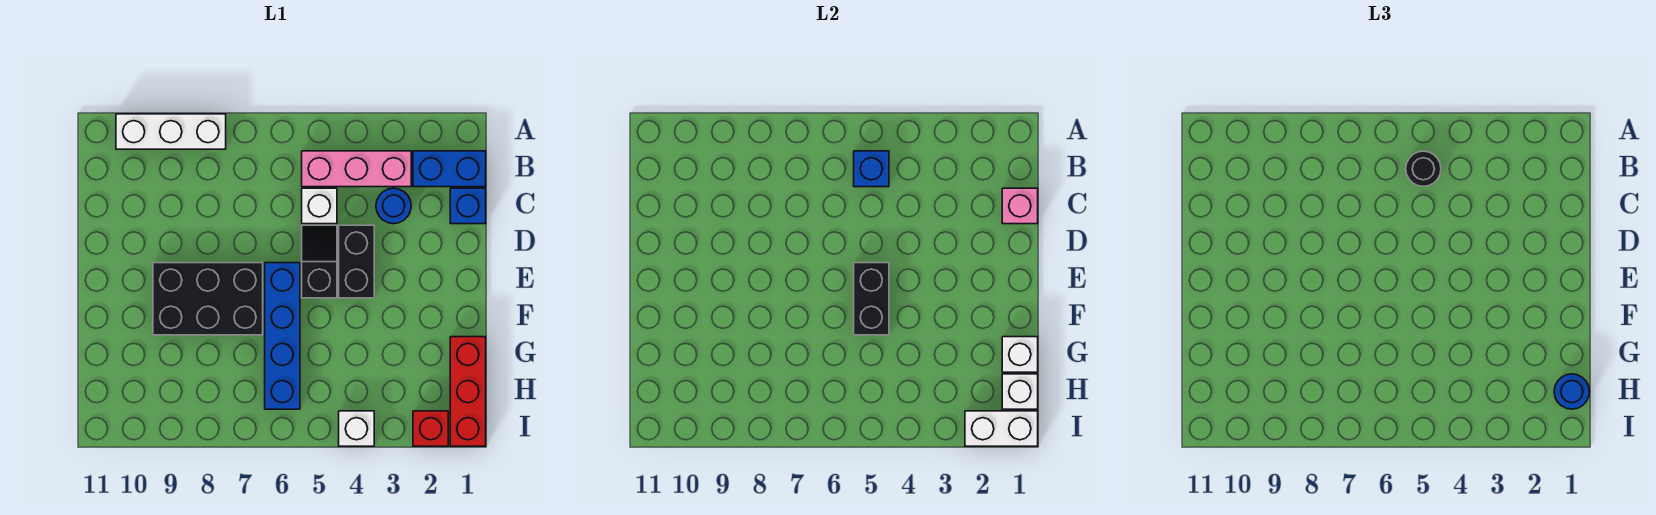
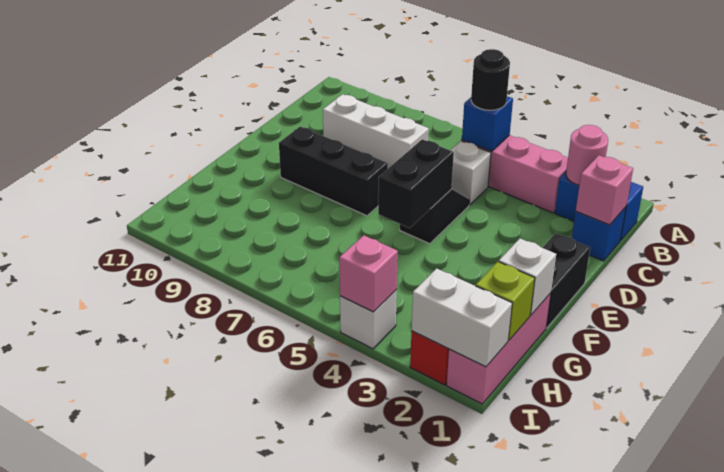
white 1x3 brick [116,114,226,149] -> white 1x3 brick moved to [323,94,429,168]
none -> pink 1x1 round brick [566,125,608,185]
blue 1x1 round brick [376,188,411,224] -> none
black 1x2 brick [339,225,374,298] -> black 1x2 brick moved to [543,233,590,328]
blue 1x4 brick [265,263,300,409] -> none
black 2x3 brick [153,263,263,335] -> black 1x3 brick [279,127,388,216]
red 1x3 brick [450,337,486,446] -> pink 1x3 brick [447,293,551,404]
white 1x1 brick [1002,374,1038,409] -> lime 1x1 brick [476,262,535,340]
blue 1x1 round brick [1554,374,1590,409] -> none
none -> pink 1x1 brick [339,235,398,312]

